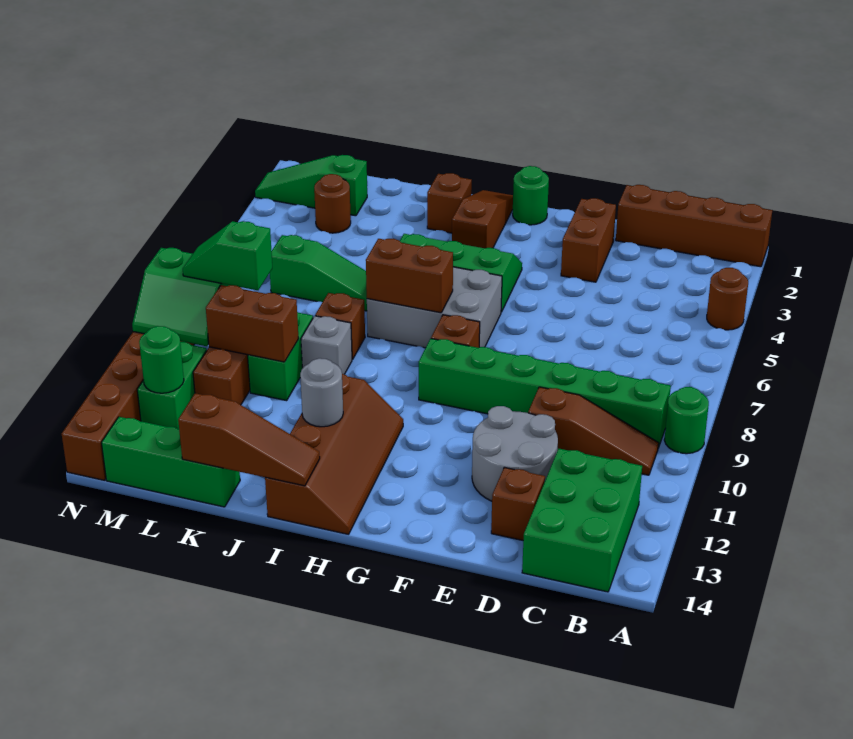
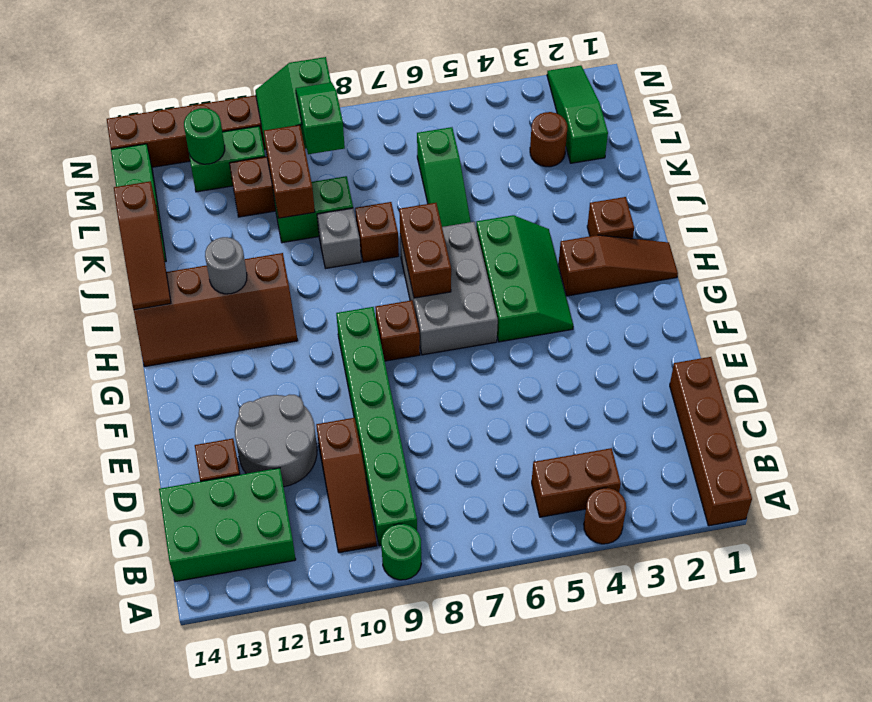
brown 1x2 brick [561,198,616,282] -> brown 1x2 brick moved to [532,448,621,517]
green 1x1 round brick [513,166,549,225] -> none

